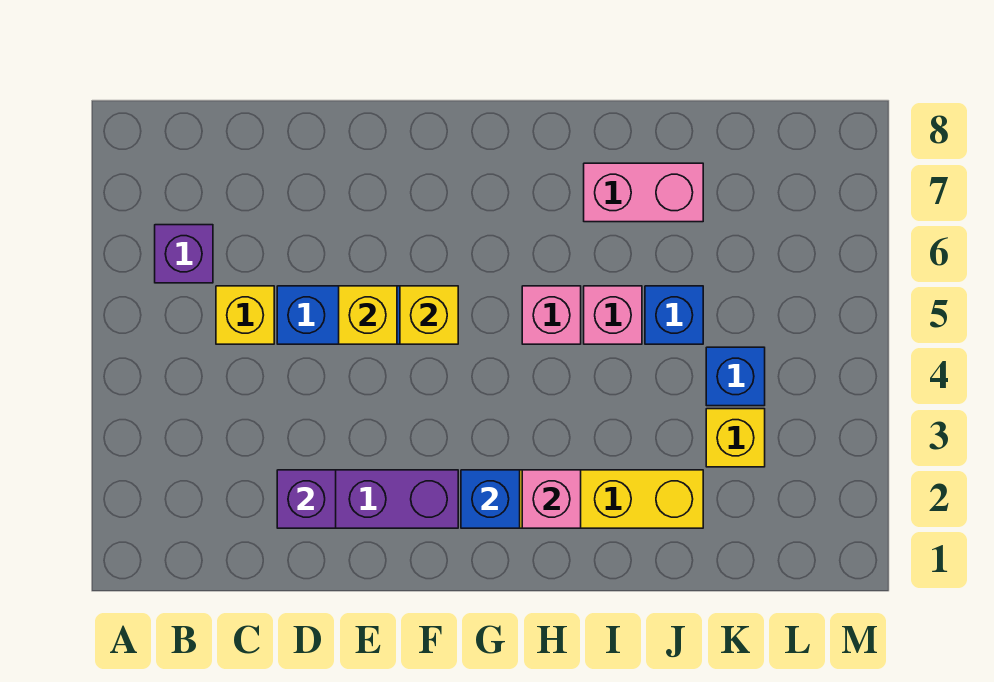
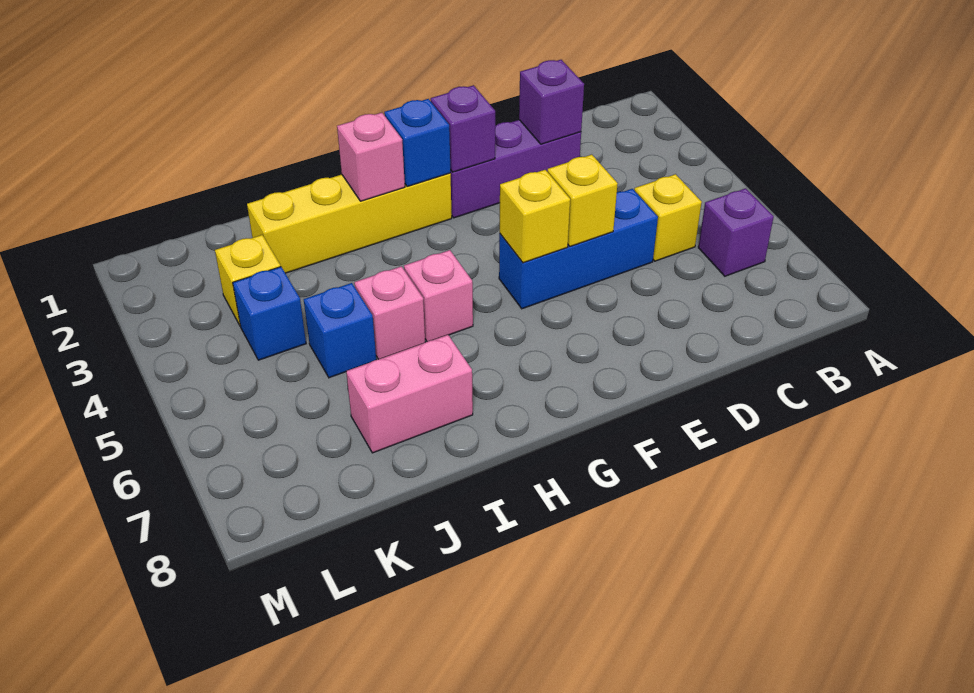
none -> purple 1x1 brick [431,85,495,172]

